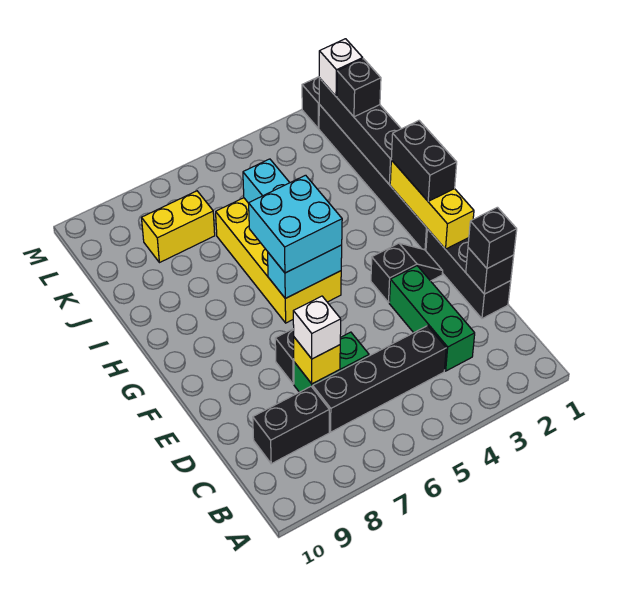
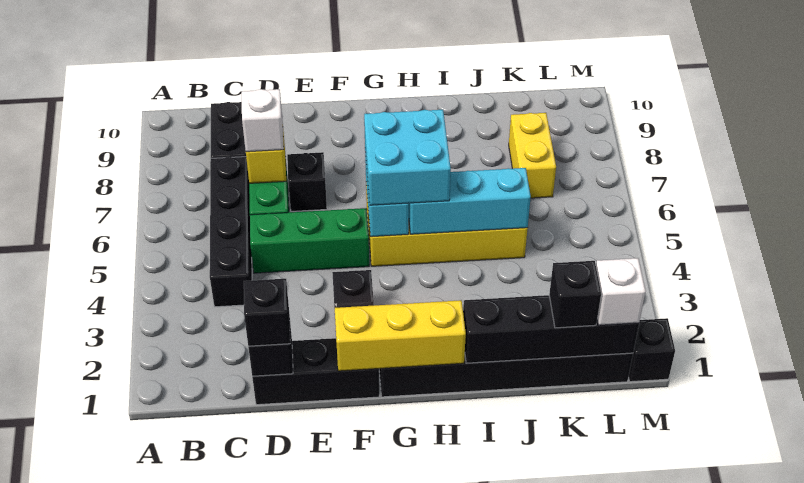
green 1x3 brick [389,266,475,371] -> green 1x3 brick moved to [250,208,369,273]
black 1x2 brick [391,121,457,201] -> none

